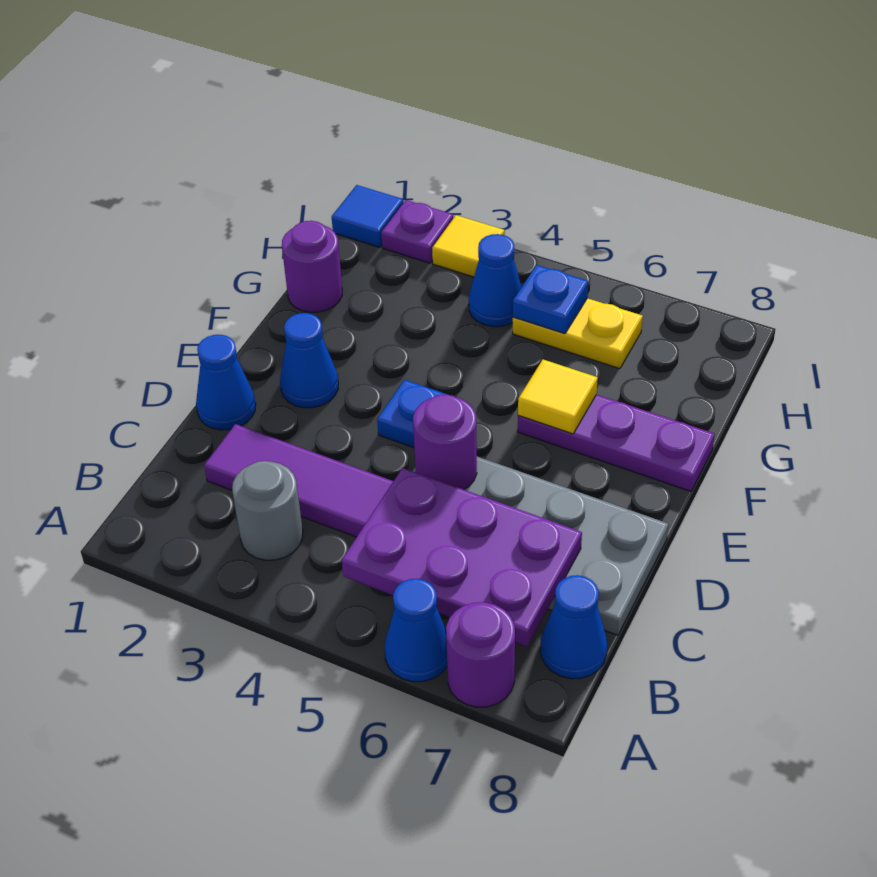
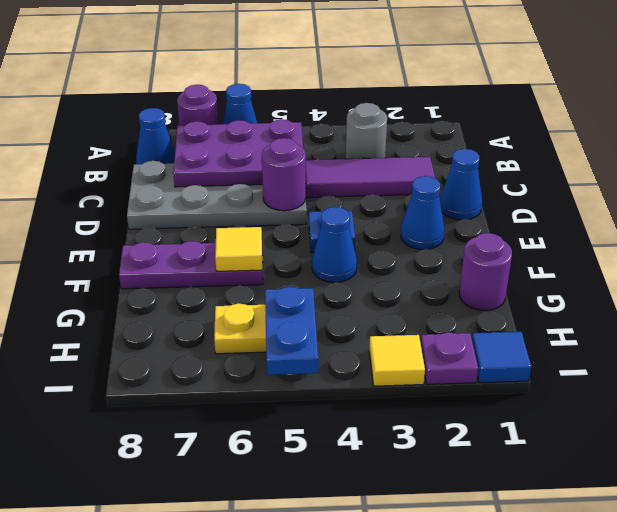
blue 1x1 cone [469,234,521,327] -> blue 1x1 cone moved to [312,207,357,283]
blue 1x1 plate [513,265,588,334] -> blue 1x2 plate [265,287,318,375]

